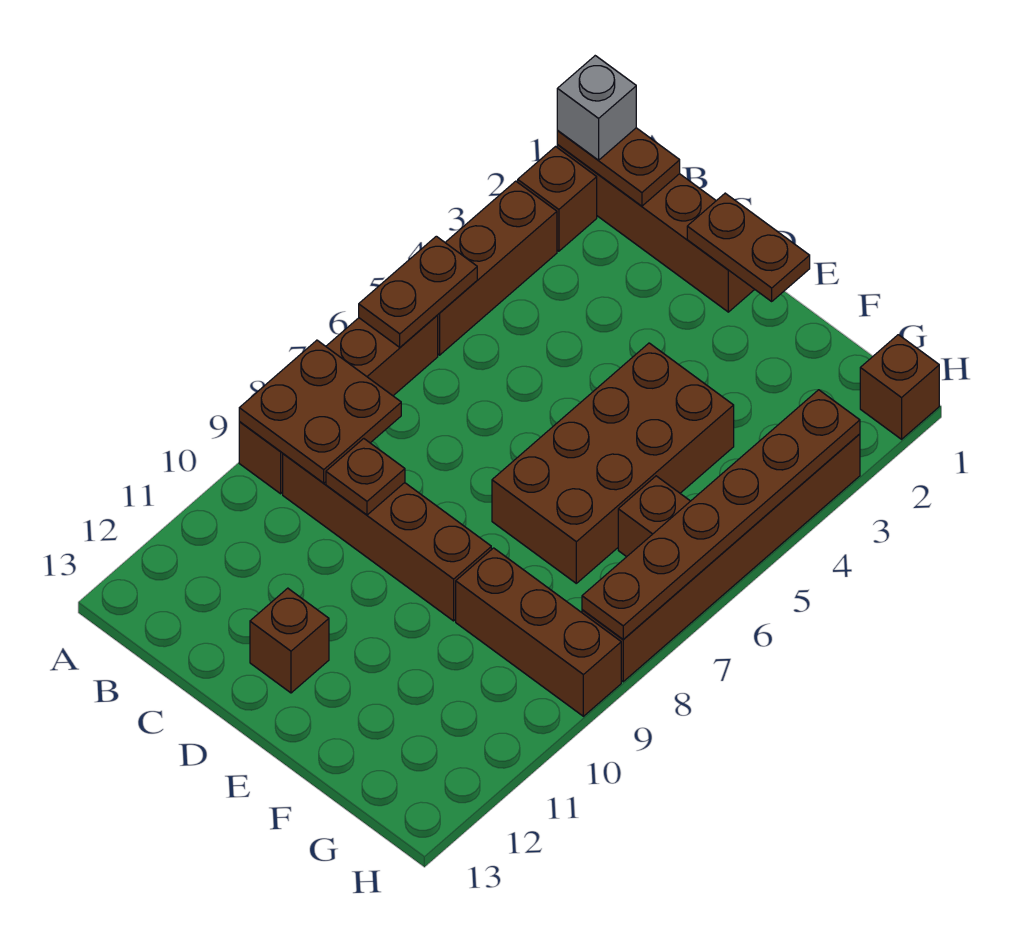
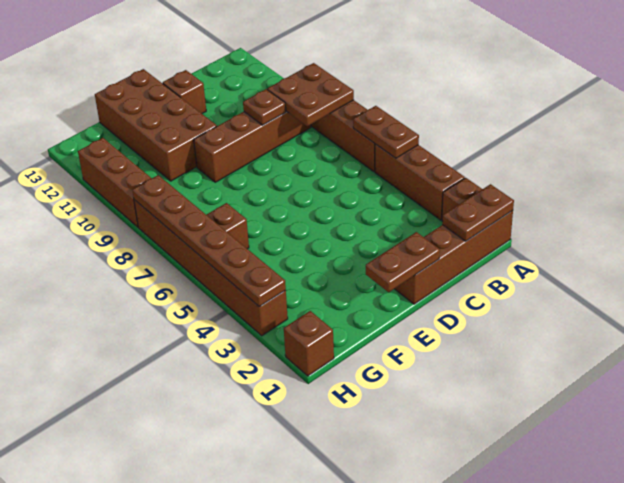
grey 1x1 brick [557,56,636,160] -> none
brown 2x4 brick [492,343,734,583] -> brown 2x4 brick moved to [95,69,217,181]
brown 1x3 brick [456,548,621,716] -> brown 1x3 brick turned to [78,138,152,227]

